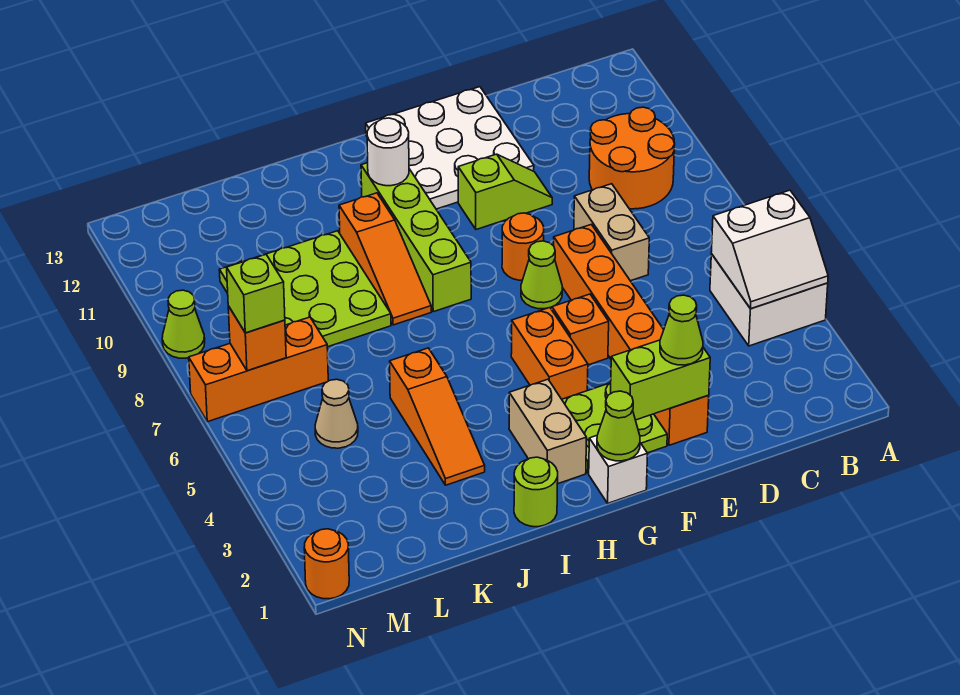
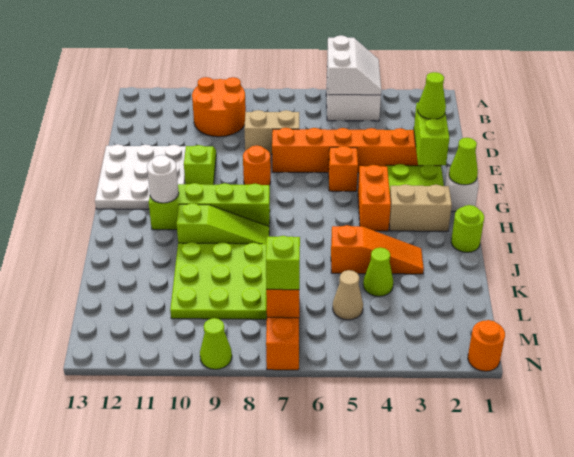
lime 1x1 cone [521,241,562,309] -> lime 1x1 cone moved to [363,248,393,296]
orange 1x2 brick [511,308,588,399] -> orange 1x2 brick turned to [358,165,391,231]
orange 1x3 slope [339,193,431,325] -> lime 1x3 slope [177,203,269,244]

